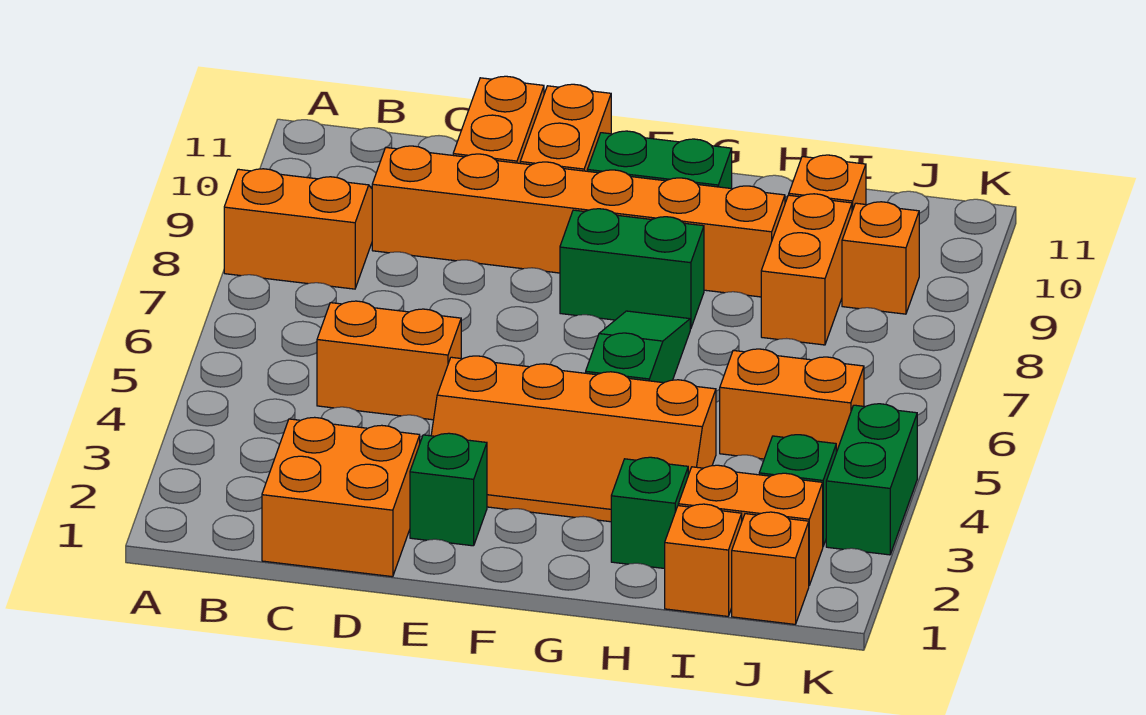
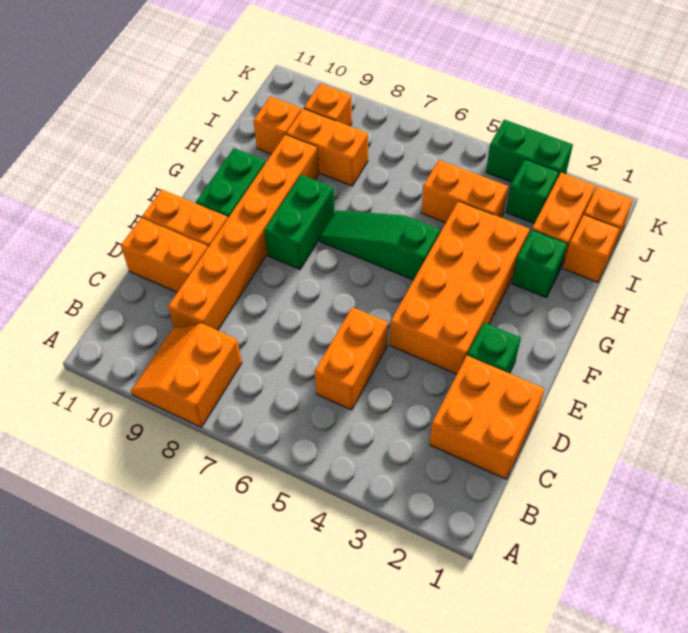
orange 2x4 slope [431,356,716,522] -> orange 2x4 brick [390,201,529,374]
orange 1x2 brick [720,349,864,459] -> orange 1x2 brick turned to [421,160,508,223]

